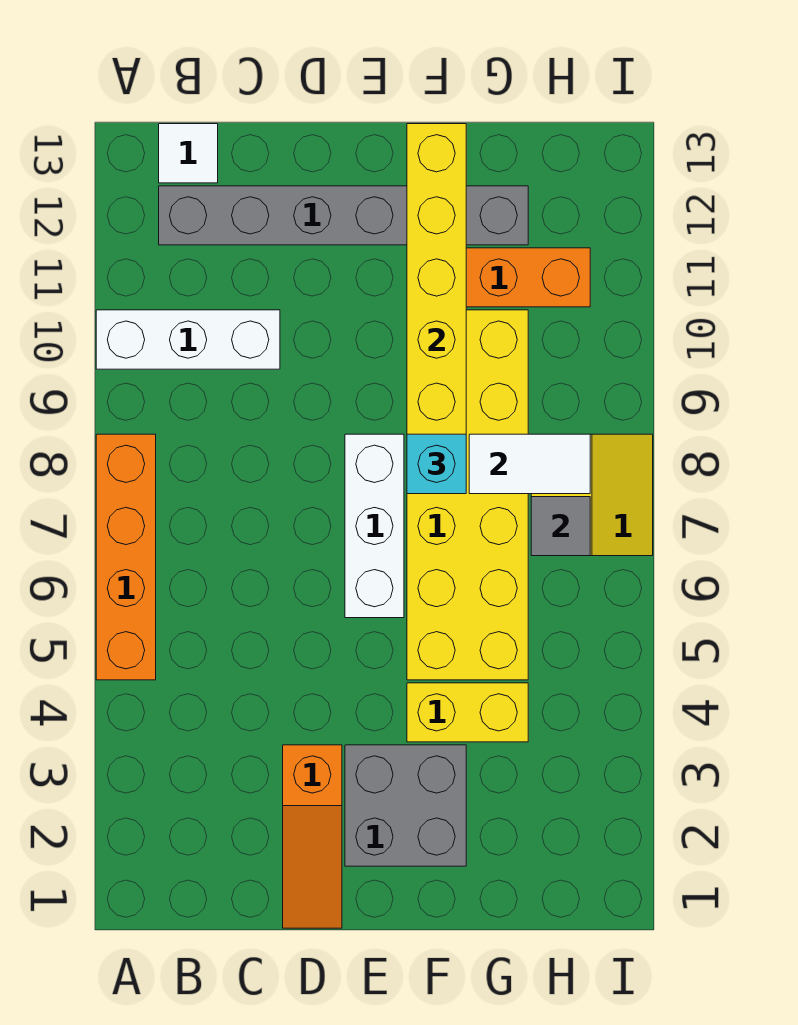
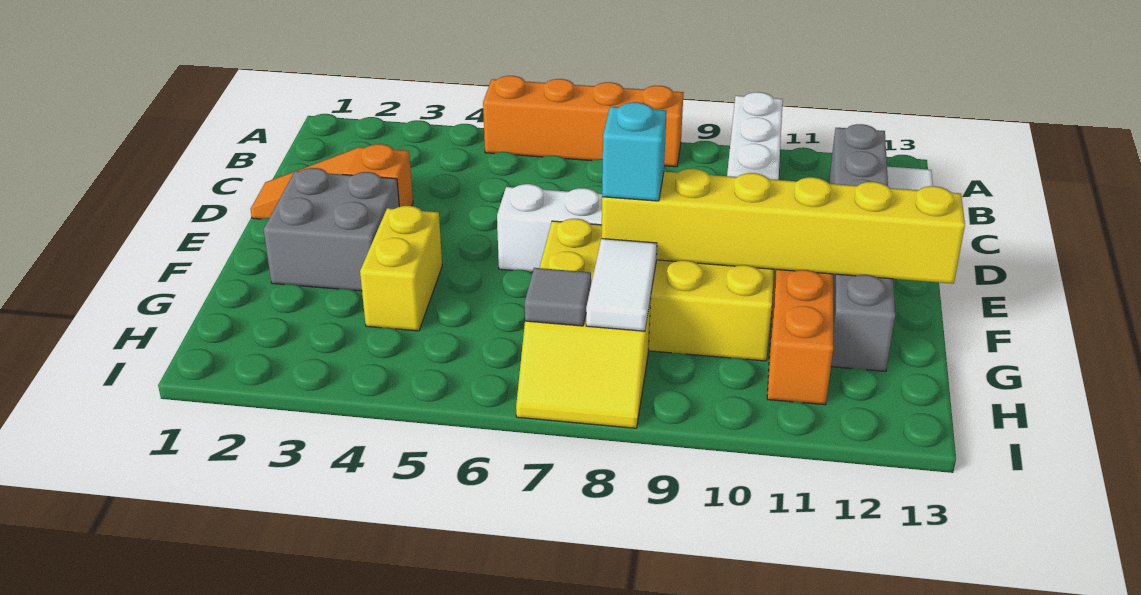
yellow 2x6 brick [407,310,528,680] -> yellow 2x4 brick [540,219,774,361]

